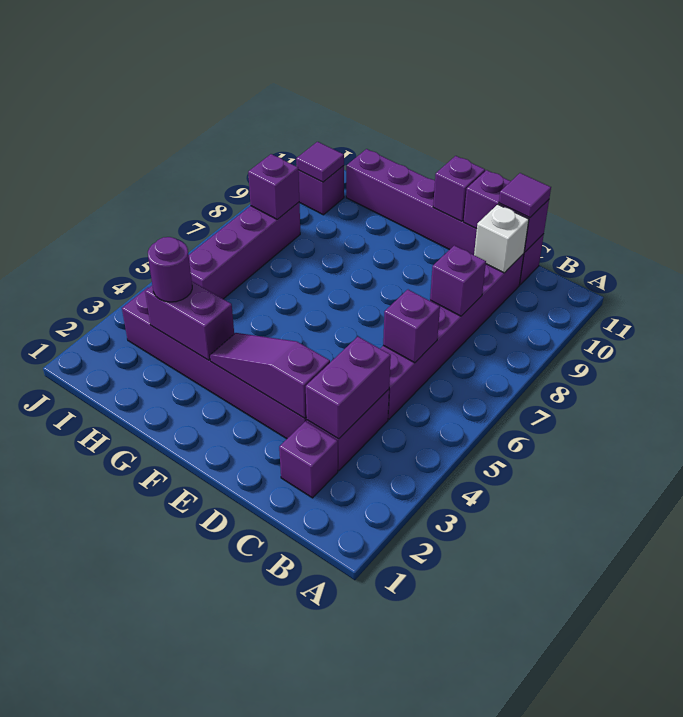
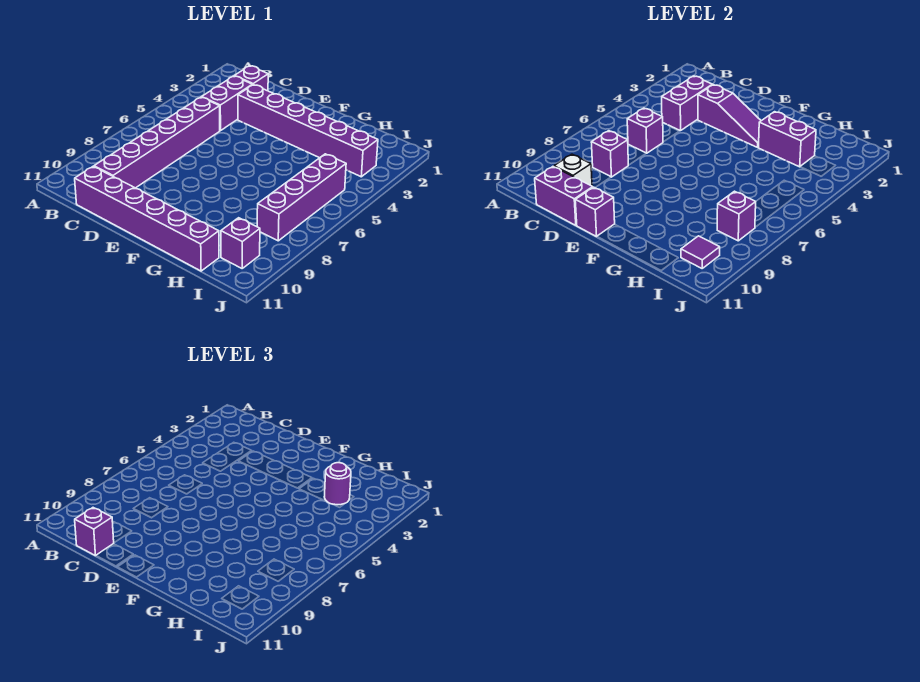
purple 1x1 tile [499,173,551,218] -> purple 1x1 brick [75,508,114,556]

